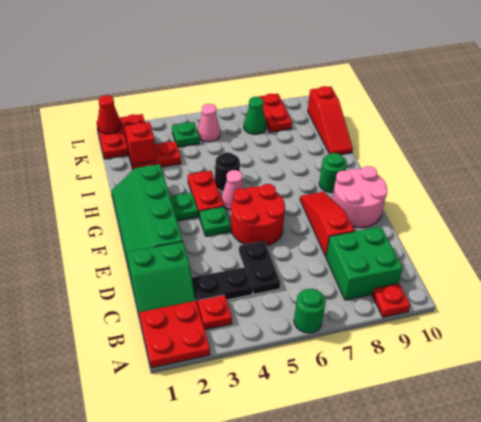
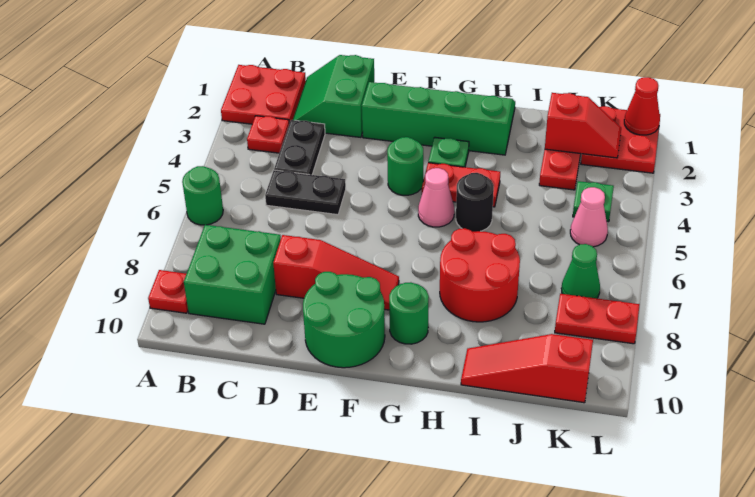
red 2x2 round brick [231,184,285,246] -> red 2x2 round brick moved to [440,228,520,322]
pink 2x2 round brick [332,166,387,228] -> green 2x2 round brick [303,272,385,368]
green 1x1 plate [199,207,230,236] -> green 1x1 round brick [387,137,423,195]

